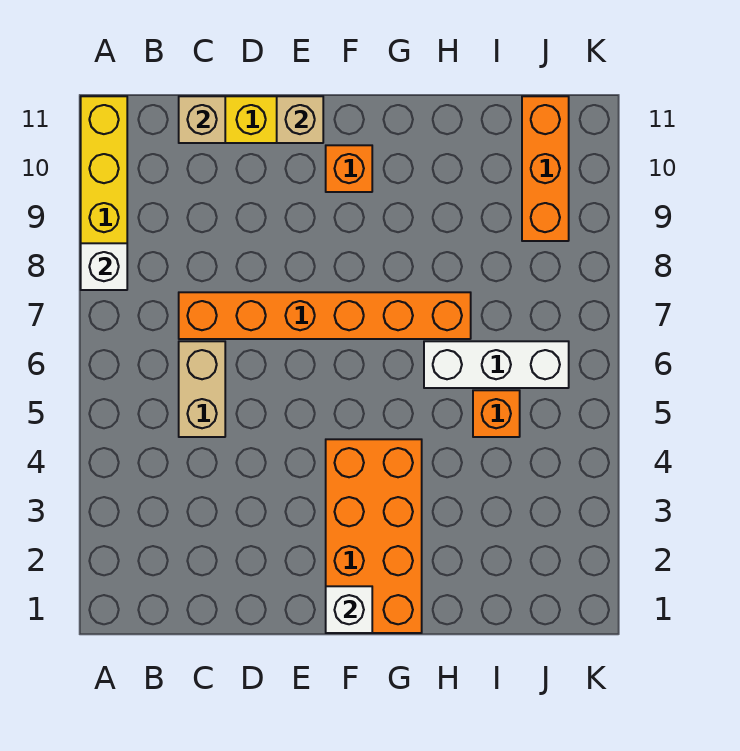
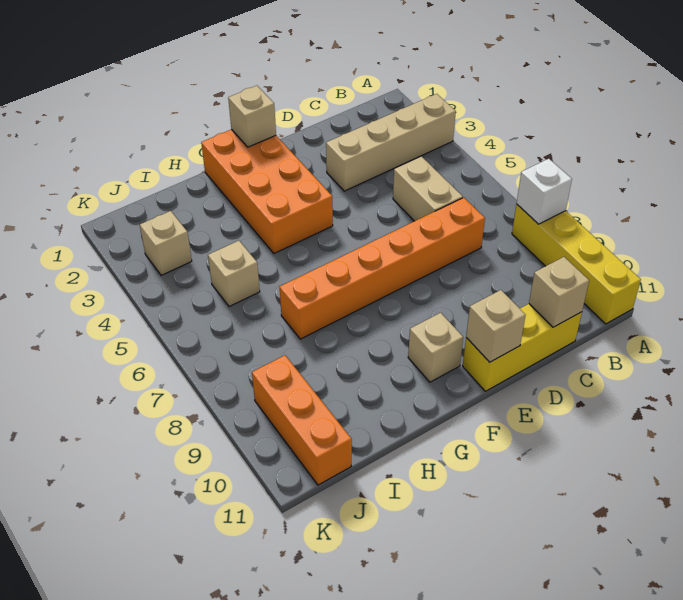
none -> tan 1x4 brick [326,94,456,191]
white 1x1 brick [326,586,372,633] -> tan 1x1 brick [228,86,276,147]
orange 1x1 brick [326,145,372,192] -> tan 1x1 brick [408,313,463,382]
white 1x3 brick [424,341,569,388] -> none
orange 1x1 brick [473,390,520,437] -> tan 1x1 brick [208,241,260,307]
none -> tan 1x1 brick [140,211,192,275]

